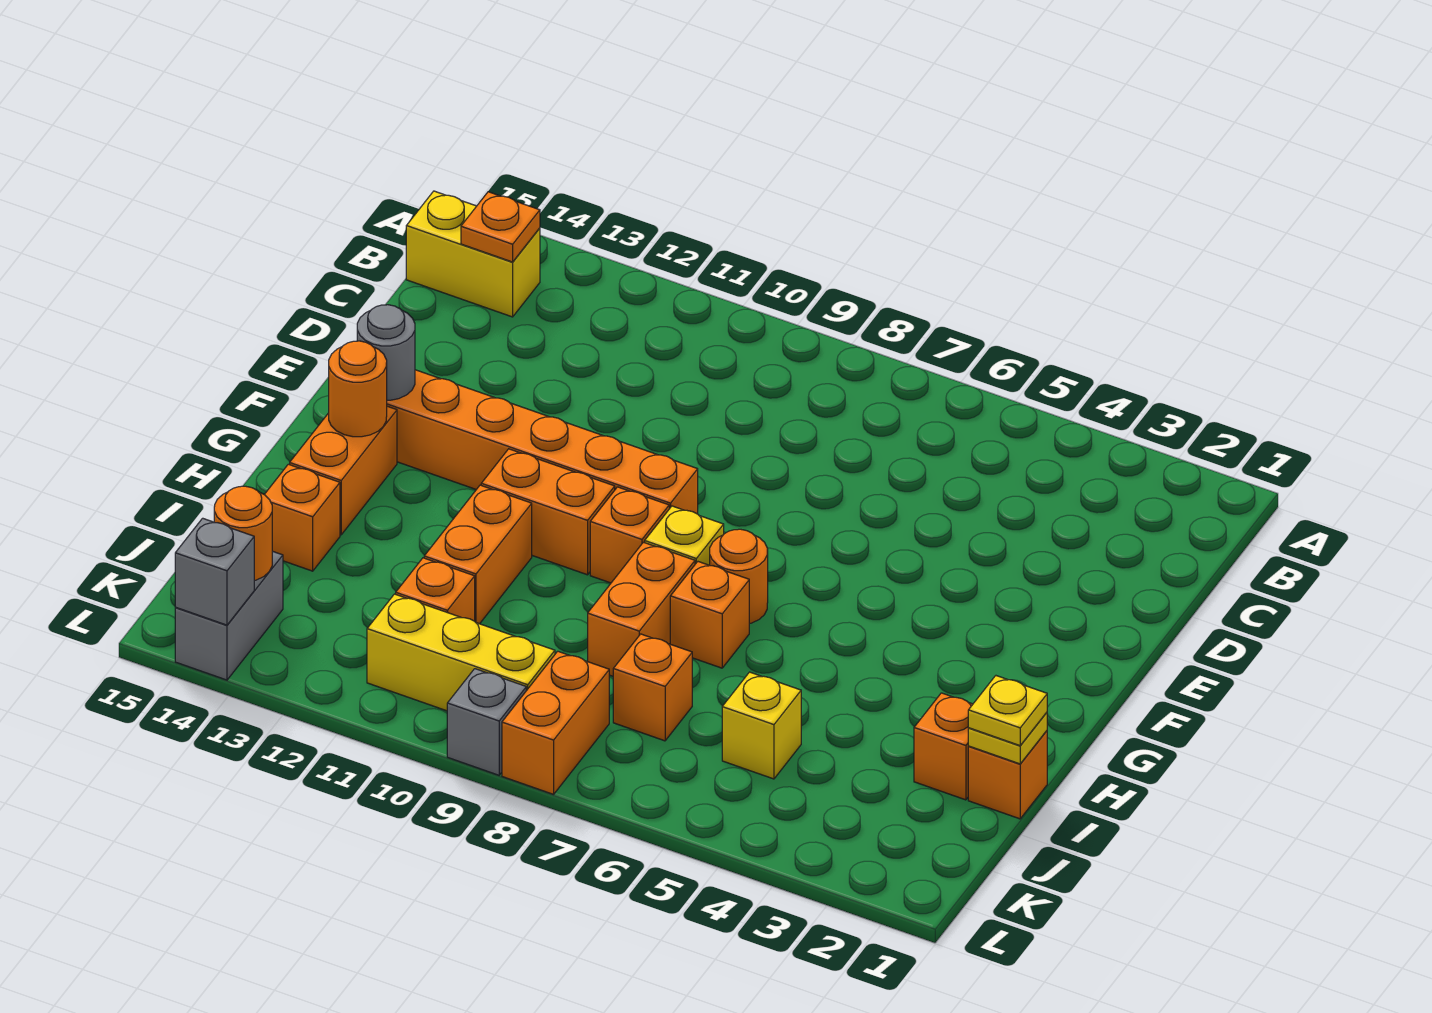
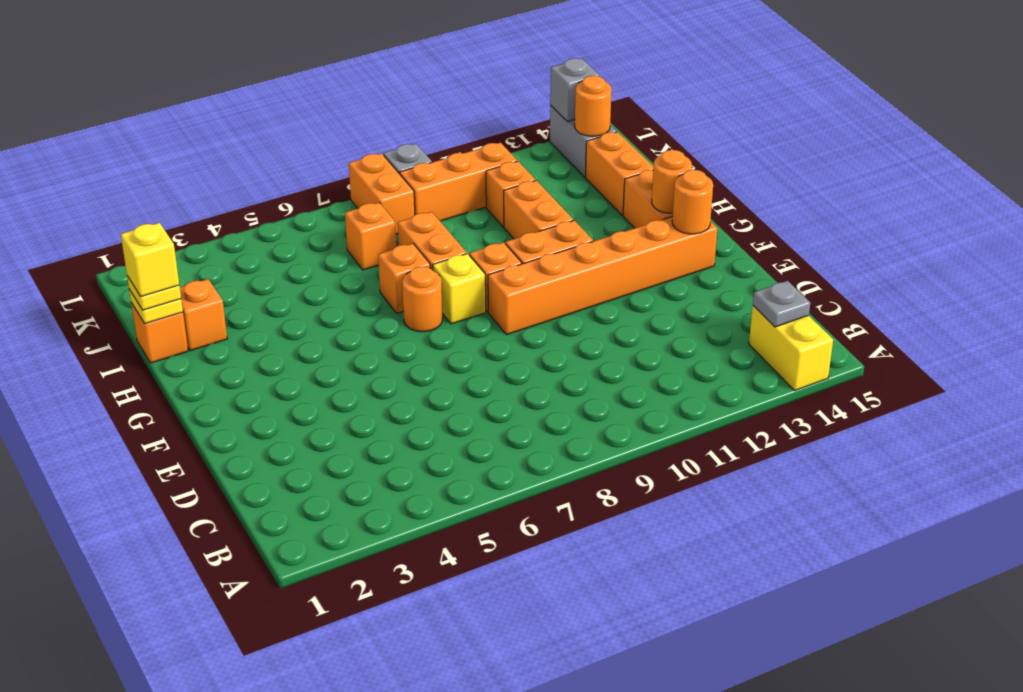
yellow 1x2 brick [406,191,540,317] -> yellow 1x2 brick turned to [749,306,833,390]
orange 1x1 plate [461,192,540,262] -> grey 1x1 plate [753,281,810,327]
grey 1x1 round brick [357,305,415,400] -> orange 1x1 round brick [672,170,713,234]
orange 1x1 brick [264,464,340,571] -> orange 1x2 brick [586,132,654,215]
yellow 1x1 brick [722,672,801,779] -> yellow 1x1 brick moved to [121,223,179,297]
yellow 1x3 brick [367,594,555,711] -> orange 1x3 brick [400,143,517,221]

